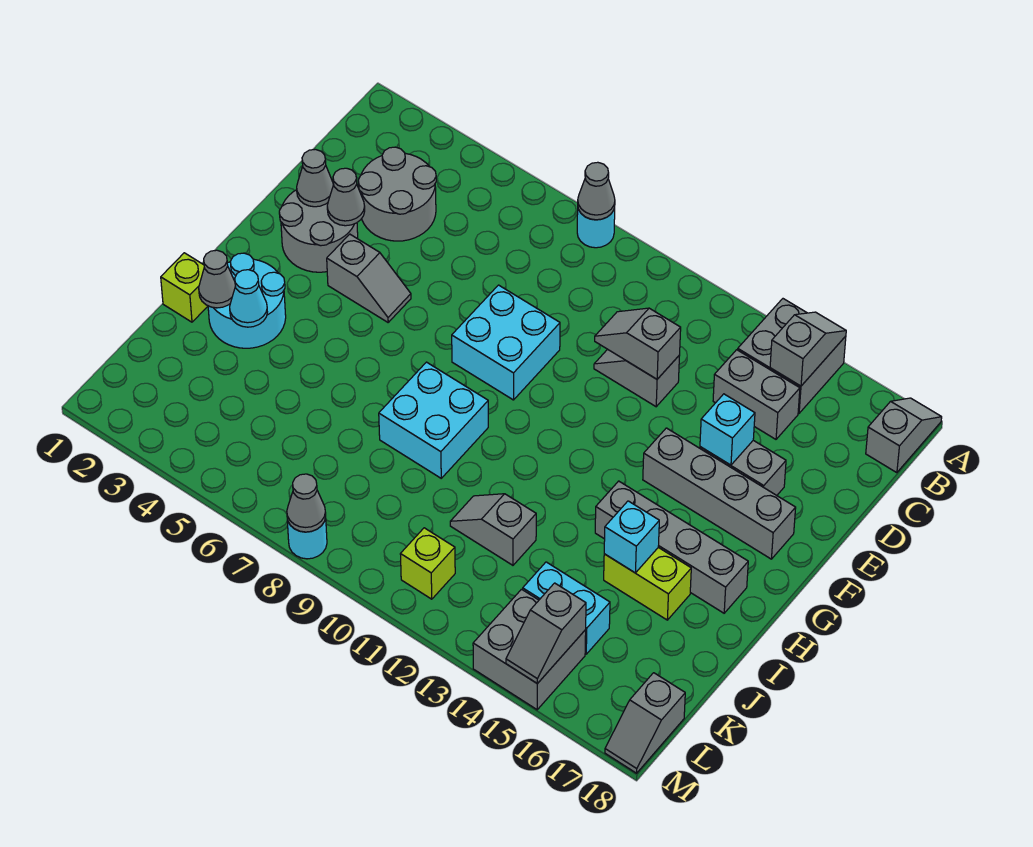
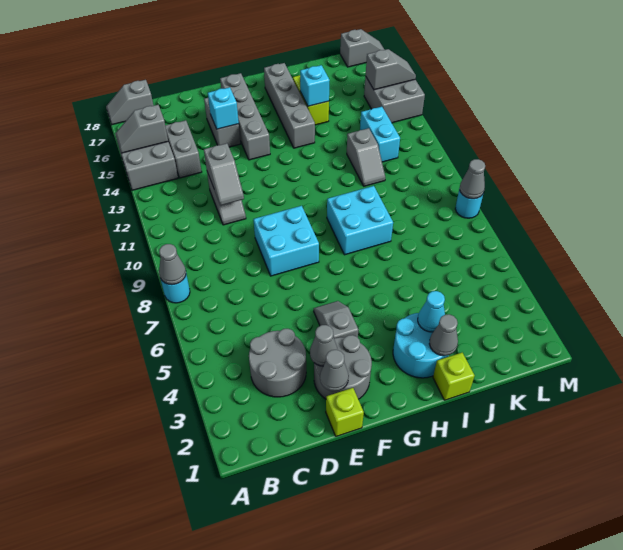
cyan 1x2 brick [523,562,610,654] -> cyan 1x2 brick moved to [360,107,400,162]
lime 1x1 brick [400,528,455,599] -> lime 1x1 brick moved to [326,388,364,436]

